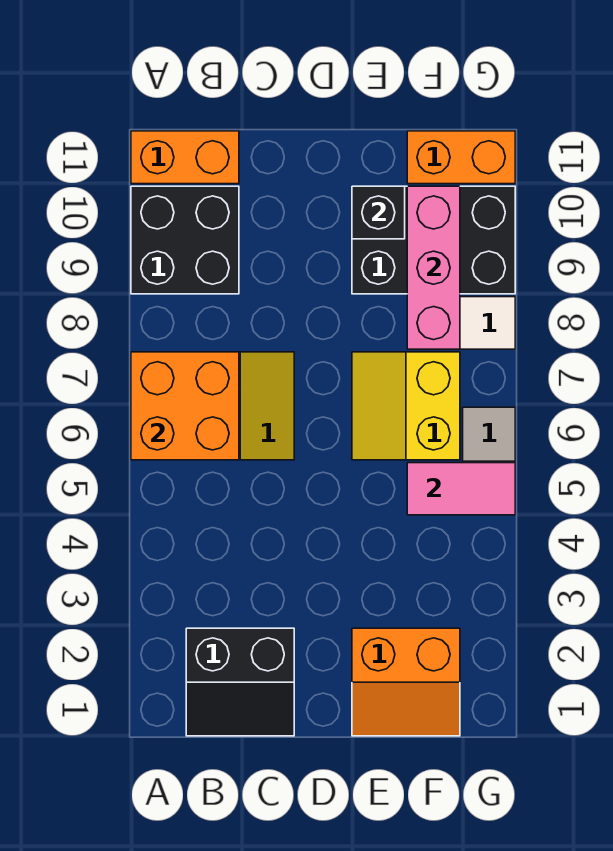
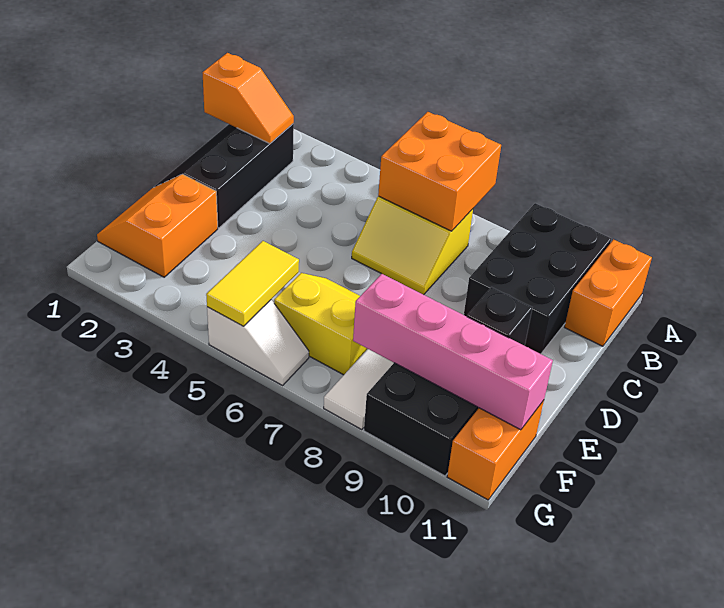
black 2x2 brick [131,186,239,294] -> black 2x3 brick [464,203,611,354]
black 2x2 slope [186,628,294,736] -> black 2x3 slope [154,124,294,228]
none -> orange 1x2 slope [203,53,294,144]
pink 1x2 tile [407,463,515,515] -> yellow 1x2 tile [206,241,299,326]
pink 1x3 brick [407,186,460,349] -> pink 1x4 brick [353,274,553,430]

